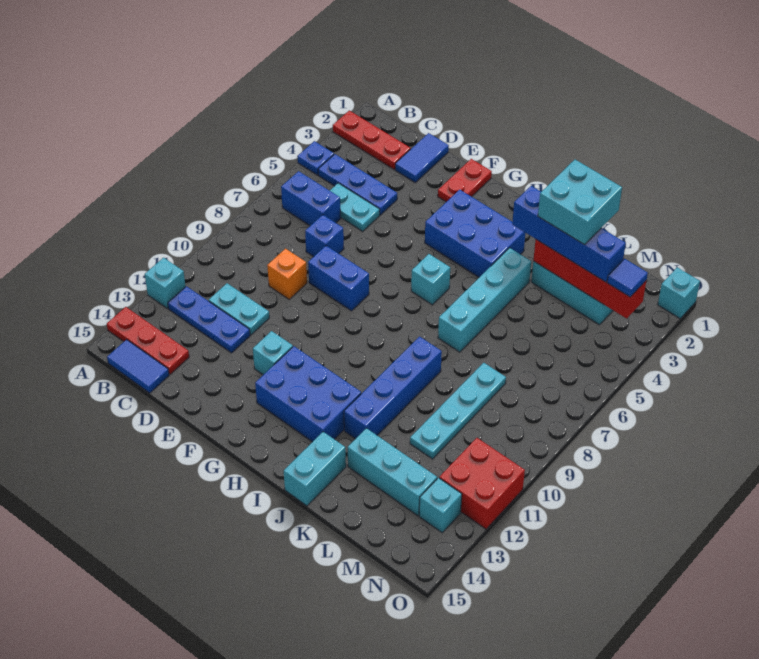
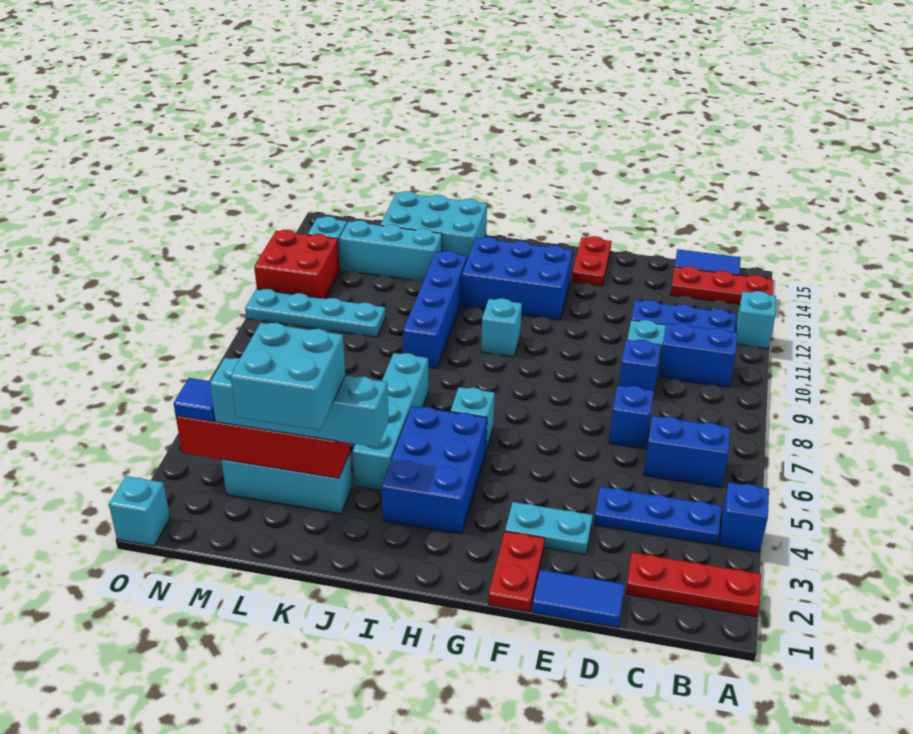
blue 1x1 plate [297,141,334,175] -> blue 1x1 brick [719,482,769,552]
cyan 1x2 plate [330,183,380,231] -> cyan 1x2 plate moved to [505,502,593,555]
blue 1x2 tile [395,133,449,183] -> blue 1x2 tile turned to [532,570,625,627]
orange 1x1 brick [267,249,307,299] -> blue 1x1 brick [619,340,661,396]
blue 1x2 brick [308,246,369,311] -> blue 1x2 brick moved to [658,323,737,387]
cyan 1x1 brick [253,331,293,375] -> cyan 1x1 brick moved to [481,299,522,357]
none -> red 1x2 plate [572,236,611,286]
blue 2x3 brick [425,190,525,277] -> blue 2x3 brick turned to [382,406,487,534]
blue 1x4 brick [512,186,626,282] -> cyan 1x4 brick [210,358,389,447]
cyan 1x2 brick [284,432,346,506] -> cyan 2x3 brick [380,191,487,259]
cyan 1x4 plate [410,363,506,459] -> cyan 1x4 plate turned to [245,289,386,337]

